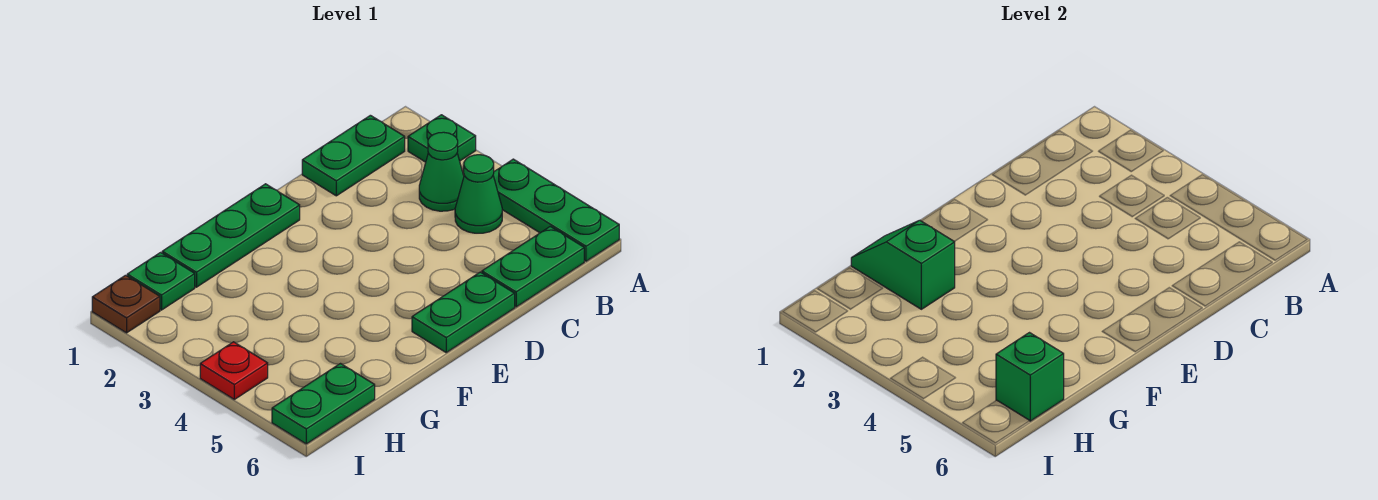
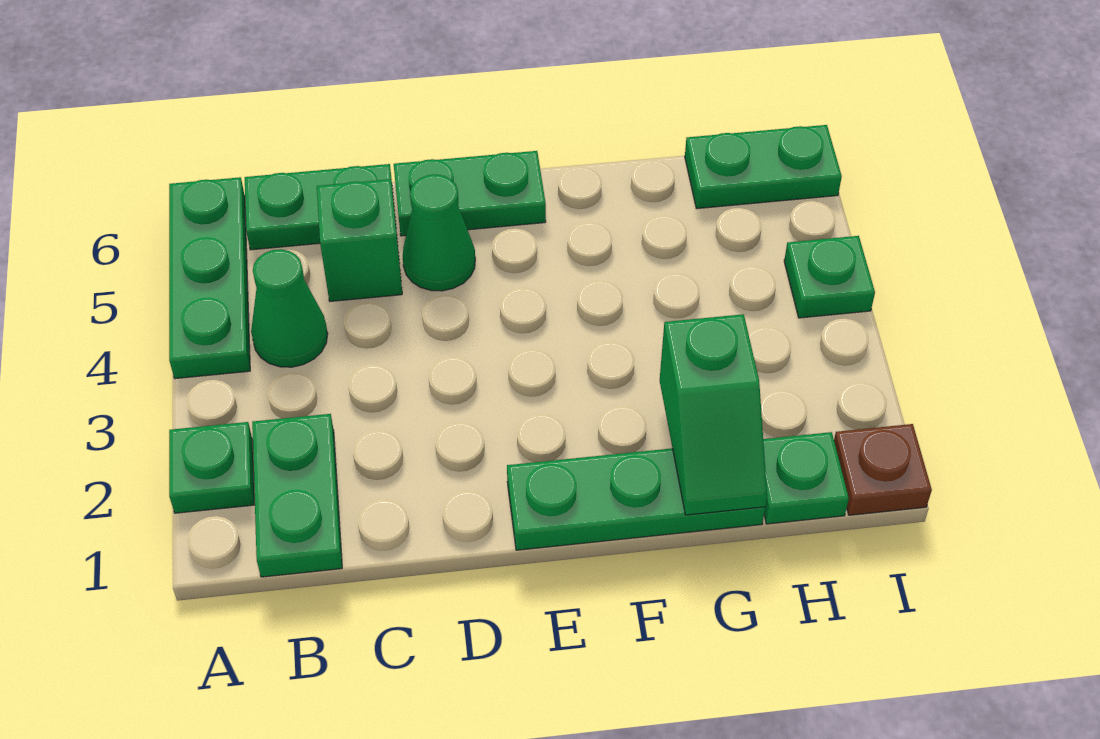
green 1x2 plate [302,115,405,196] -> green 1x2 plate turned to [252,414,342,577]
green 1x1 cone [419,132,464,211] -> green 1x1 cone moved to [403,175,475,291]
green 1x1 brick [996,333,1064,421] -> green 1x1 brick moved to [317,179,402,301]
red 1x1 plate [200,342,268,399] -> green 1x1 plate [784,236,875,318]

